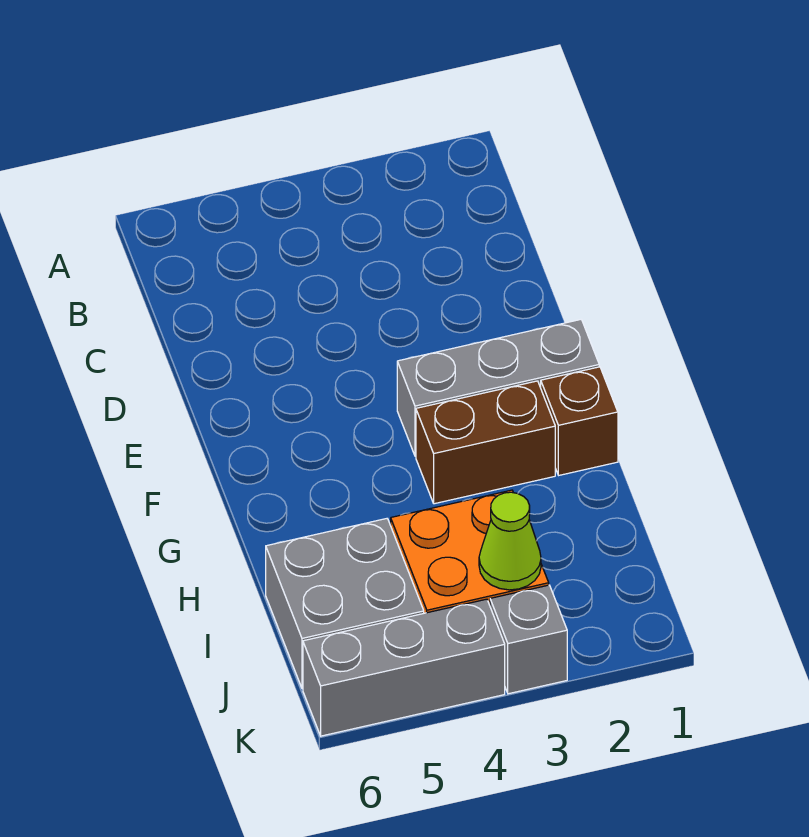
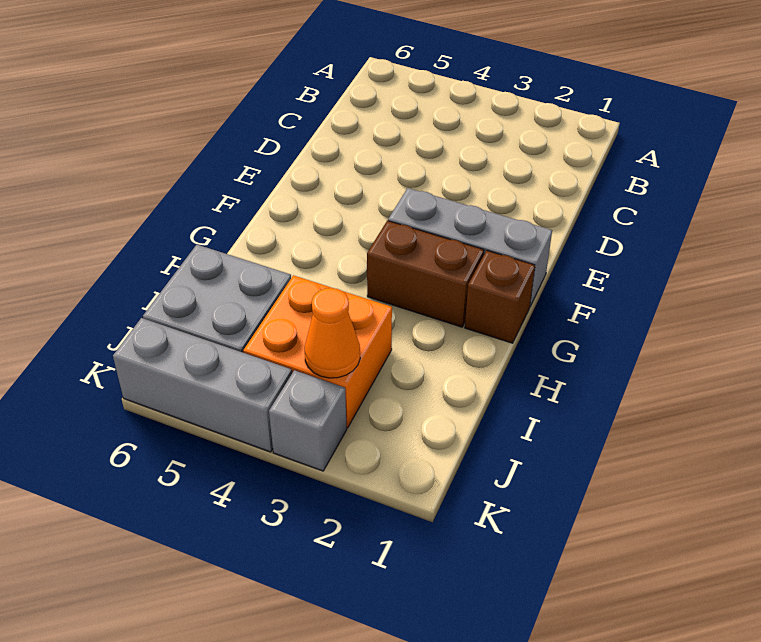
lime 1x1 cone [479,492,541,590] -> orange 1x1 cone [305,288,360,378]

